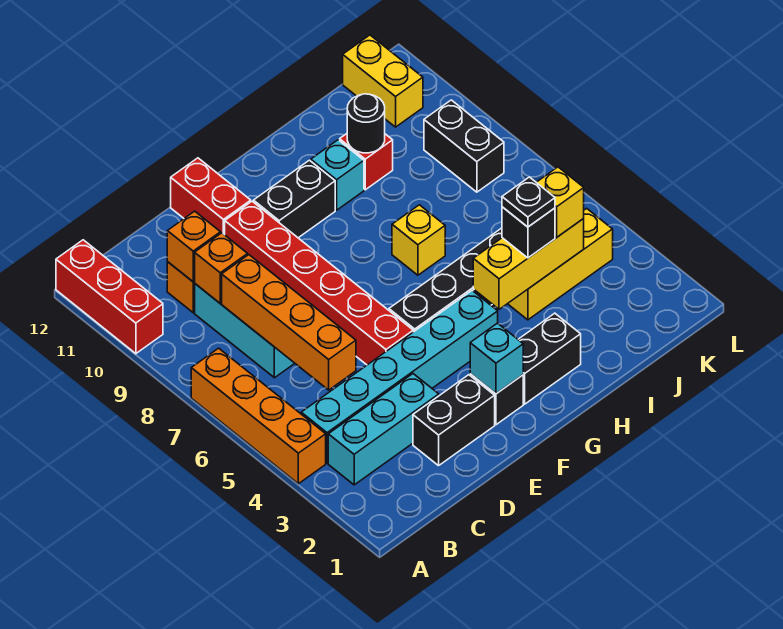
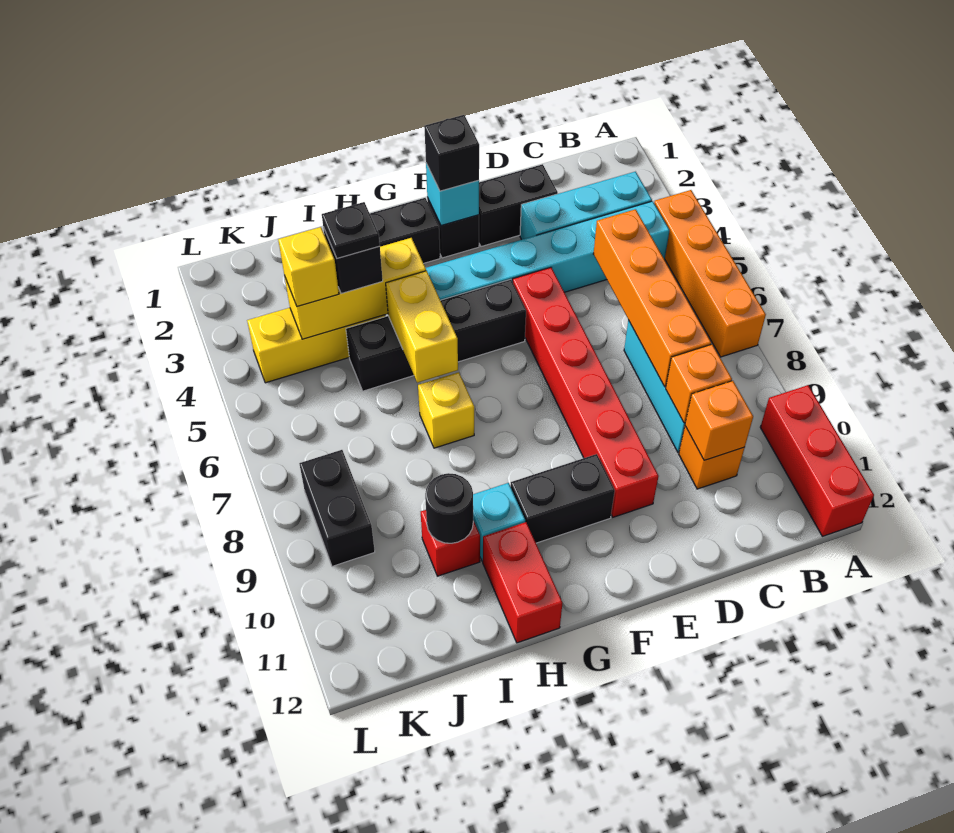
red 1x2 brick [171,158,251,235] -> red 1x2 brick moved to [483,522,562,643]
none -> black 1x1 brick [424,115,479,191]
yellow 1x2 brick [343,35,423,127] -> yellow 1x2 brick moved to [386,271,458,383]

